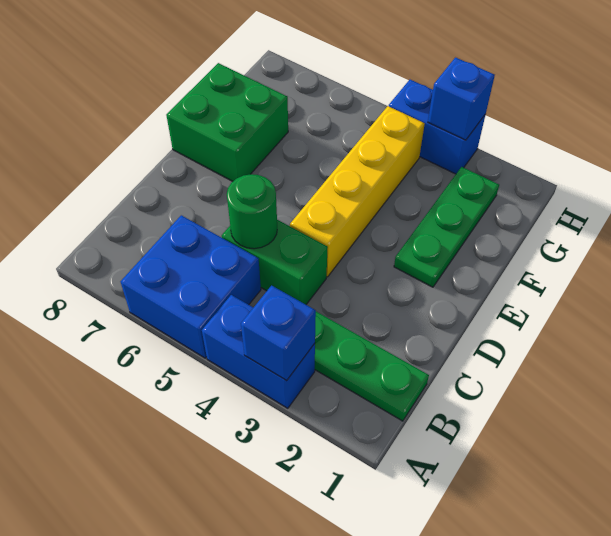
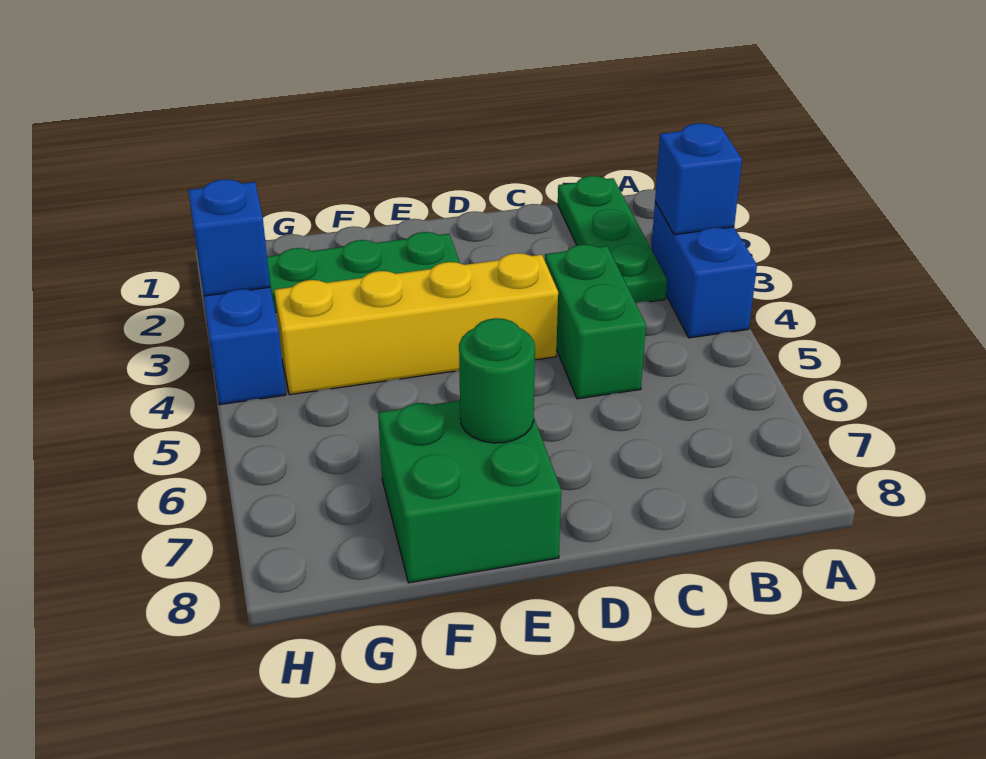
blue 2x2 brick [121,215,261,358] -> none
green 1x1 round brick [227,174,277,249] -> green 1x1 round brick moved to [459,318,535,443]

